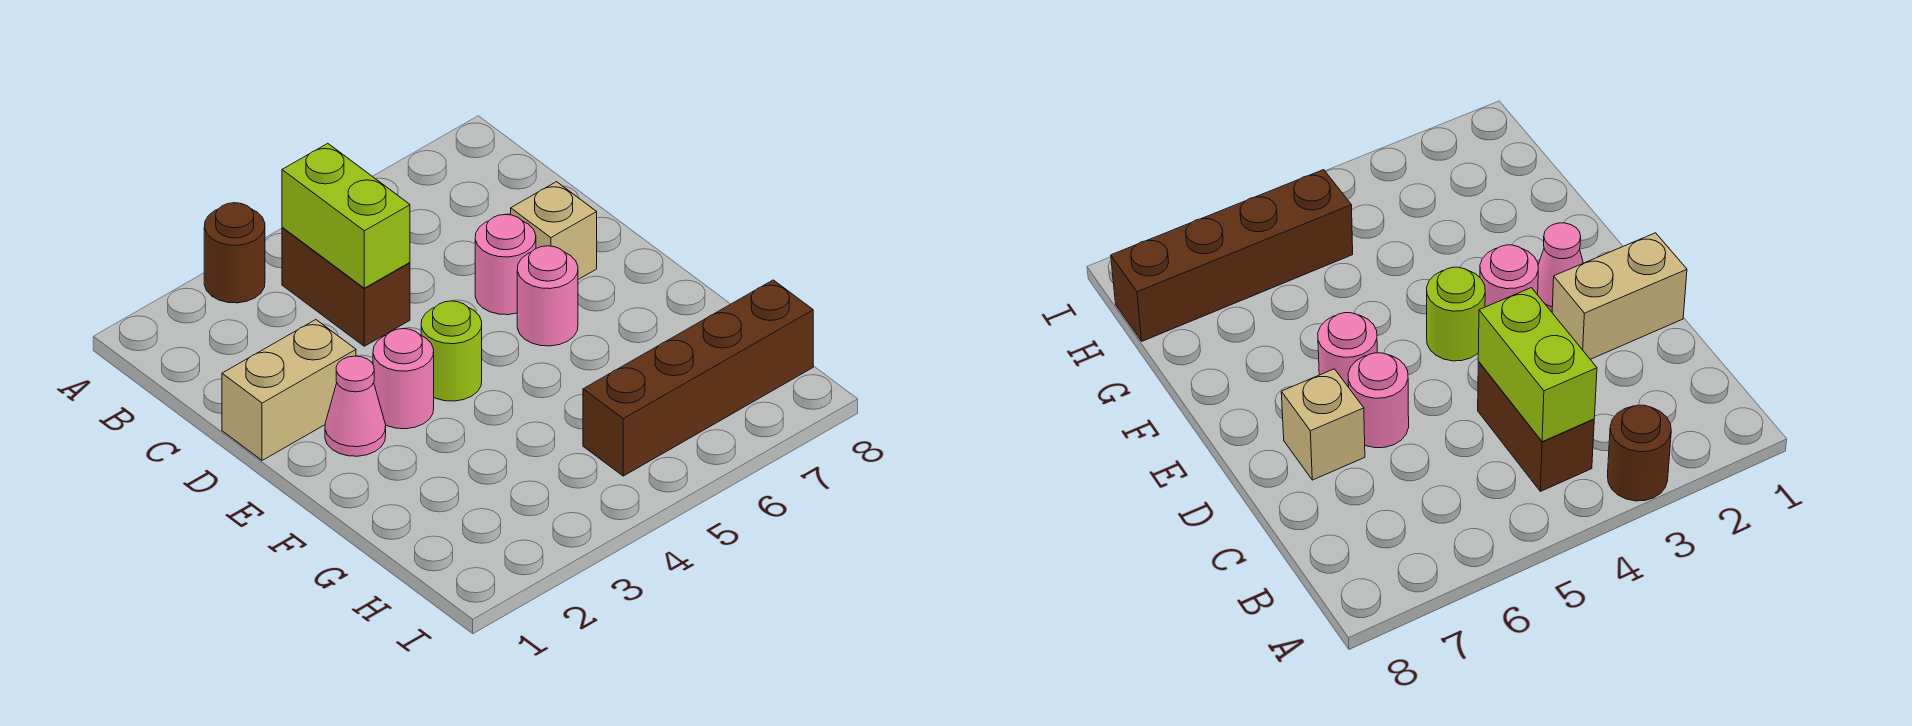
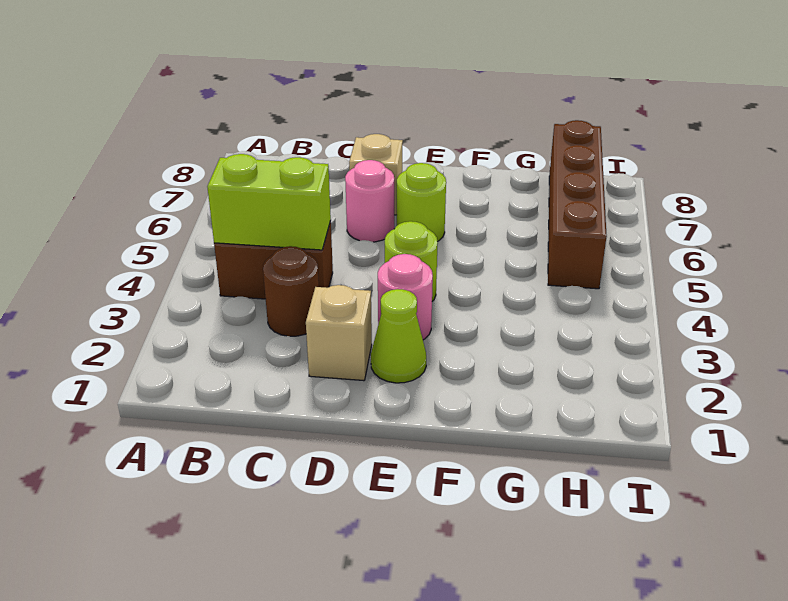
brown 1x1 round brick [204,203,265,303] -> brown 1x1 round brick moved to [263,246,319,336]
tan 1x2 brick [222,320,356,460] -> tan 1x1 brick [306,285,372,381]
pink 1x1 cone [325,356,386,456] -> lime 1x1 cone [371,289,426,383]
pink 1x1 round brick [517,246,578,346] -> lime 1x1 round brick [397,163,446,242]

